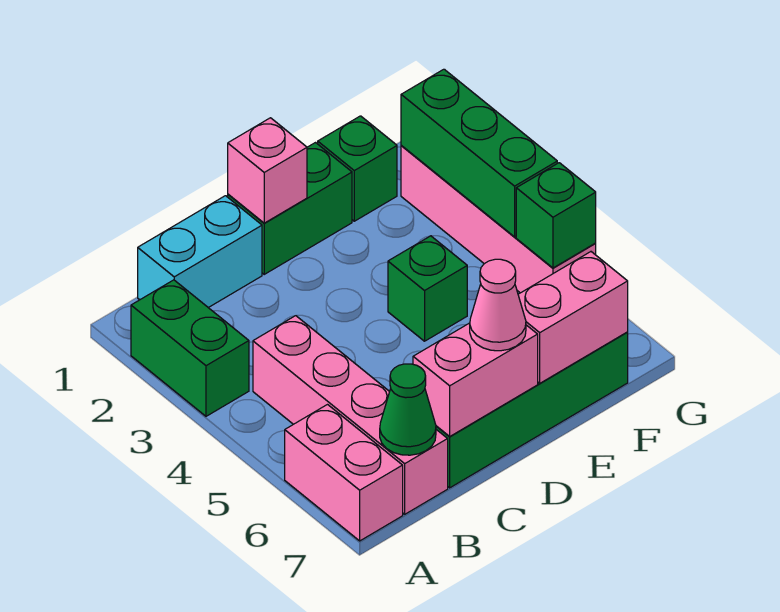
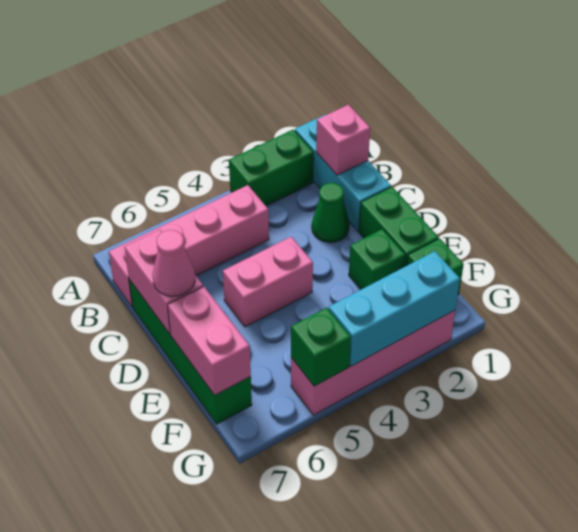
pink 1x2 brick [285,405,403,541] -> pink 1x2 brick moved to [223,237,313,327]
cyan 1x2 brick [138,196,262,308] -> cyan 1x3 brick [295,115,391,231]
green 1x1 cone [380,364,436,455] -> green 1x1 cone moved to [312,183,349,243]
pink 1x1 brick [228,118,307,223] -> pink 1x1 brick moved to [316,105,370,175]
green 1x1 brick [388,236,467,341] -> green 1x1 brick moved to [349,229,405,289]
green 1x3 brick [401,69,557,237] -> cyan 1x3 brick [329,251,460,366]

